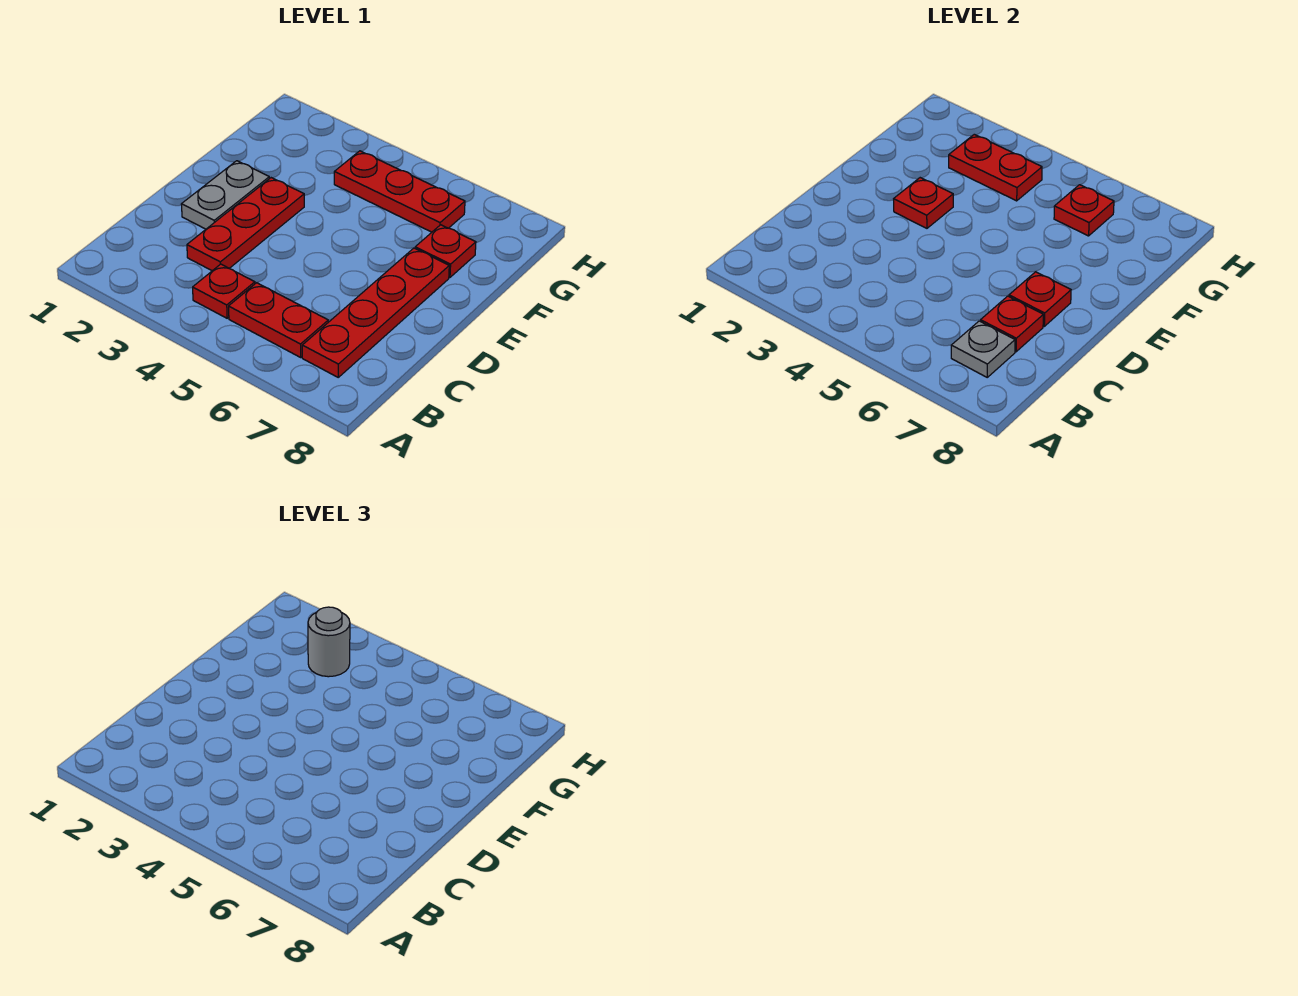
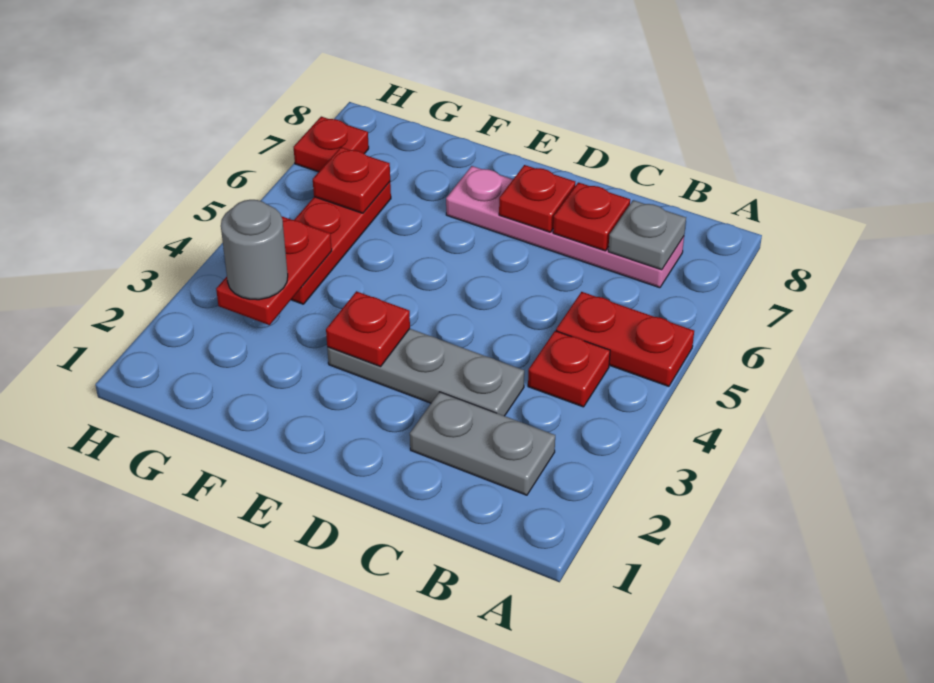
red 1x2 plate [229,283,328,357] -> red 1x2 plate turned to [556,292,694,386]
red 1x4 plate [302,248,449,377] -> pink 1x4 plate [446,166,684,288]
red 1x3 plate [187,178,304,271] -> grey 1x3 plate [327,329,524,416]
grey 1x2 plate [181,161,269,229] -> grey 1x2 plate moved to [410,392,555,495]
red 1x1 plate [415,225,476,277] -> red 1x1 plate moved to [294,117,369,172]

